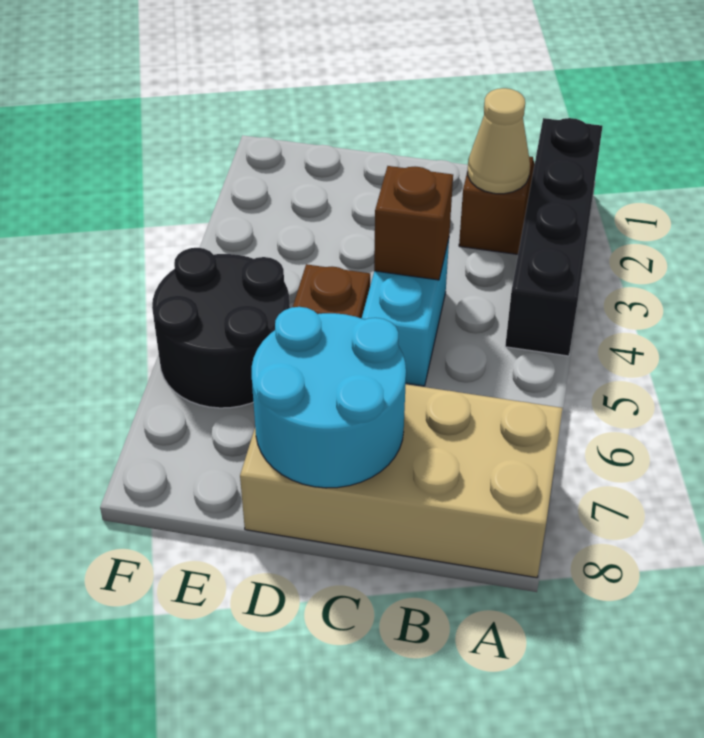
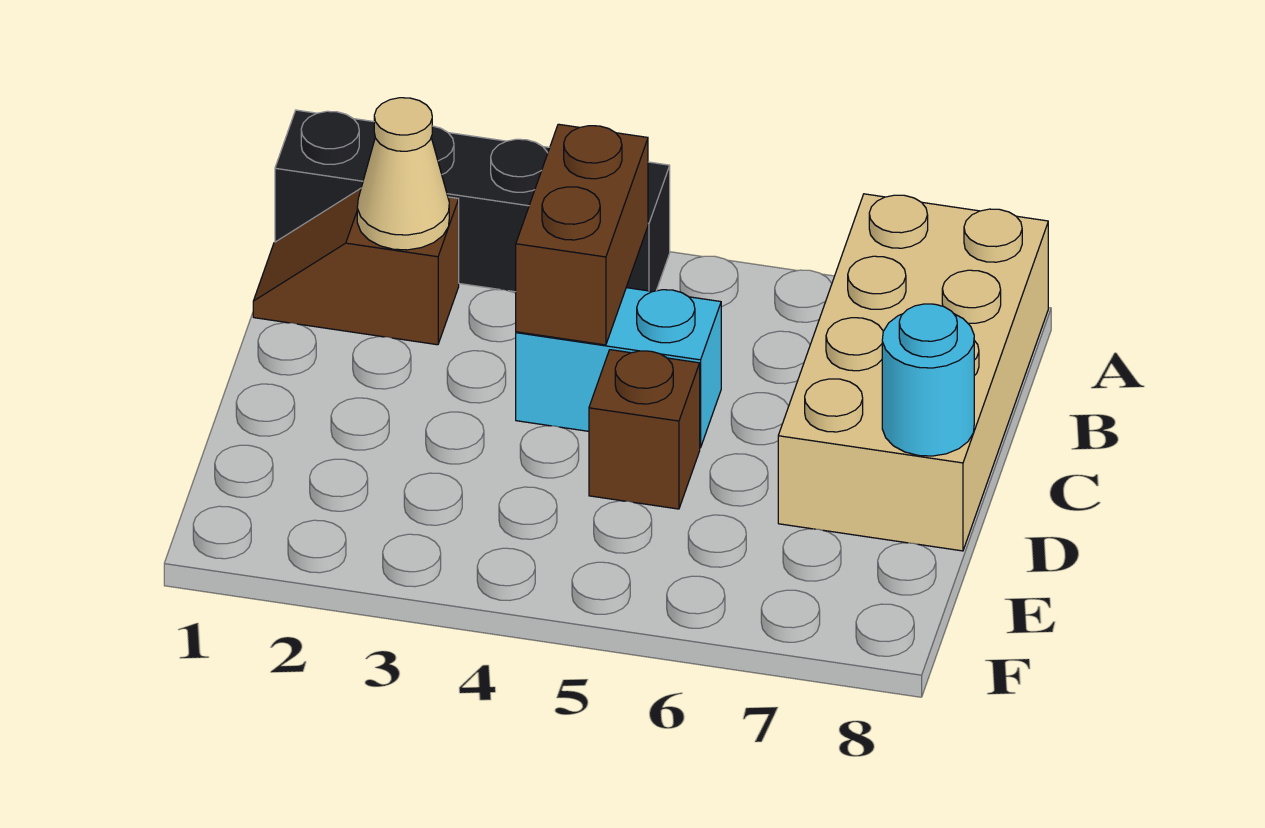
brown 1x1 brick [374,166,453,280] -> brown 1x2 brick [516,124,648,345]
cyan 2x2 round brick [252,307,406,488] -> cyan 1x1 round brick [882,304,974,456]
black 2x2 round brick [152,248,290,408] -> none

